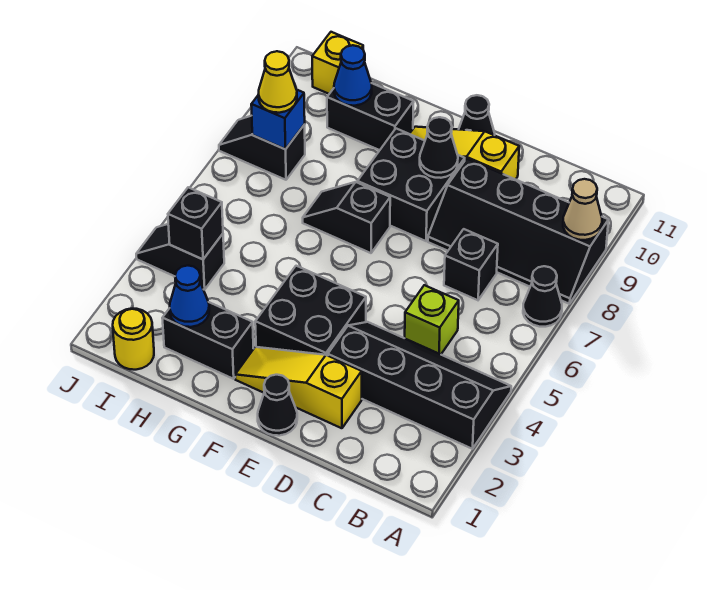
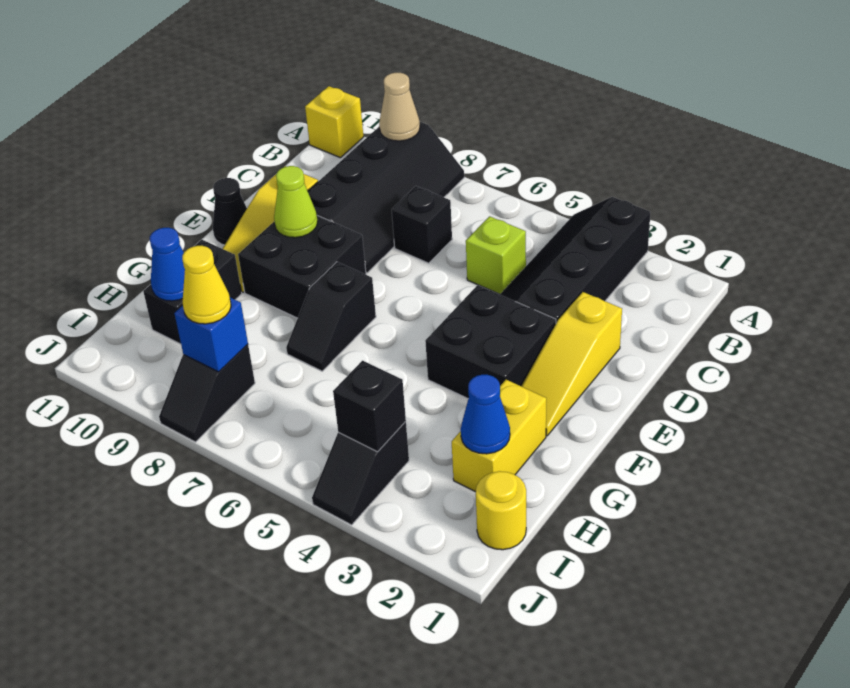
black 1x1 cone [523,266,562,327] -> none
black 1x1 cone [258,375,297,436] -> none
black 1x1 cone [420,117,458,178] -> lime 1x1 cone [274,166,318,238]
black 1x2 brick [162,302,253,379] -> yellow 1x2 brick [452,380,546,492]
yellow 1x1 brick [312,32,363,94] -> yellow 1x1 brick moved to [305,86,364,158]

